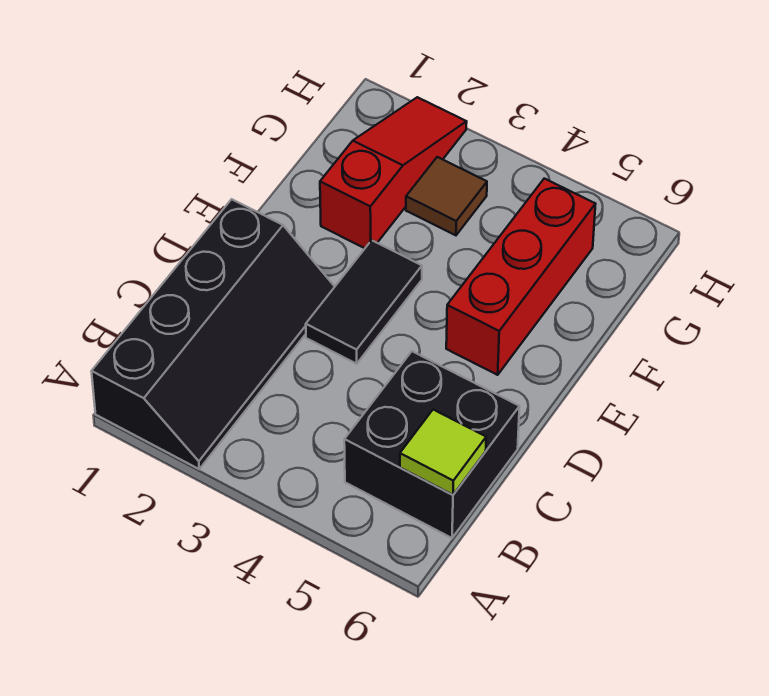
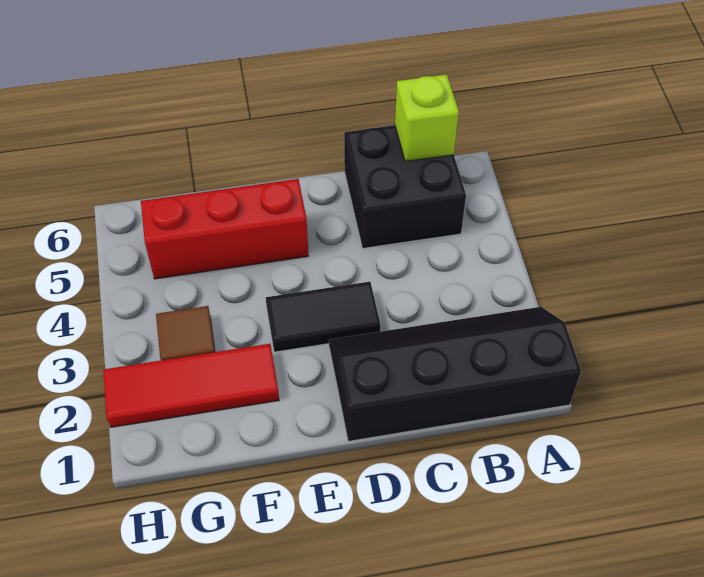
lime 1x1 tile [400,410,486,495] -> lime 1x1 brick [395,74,459,161]
red 1x3 slope [320,97,467,248] -> red 1x3 tile [103,344,279,427]

